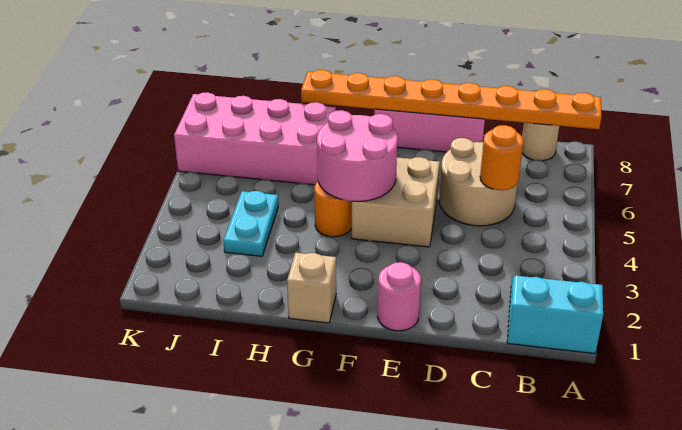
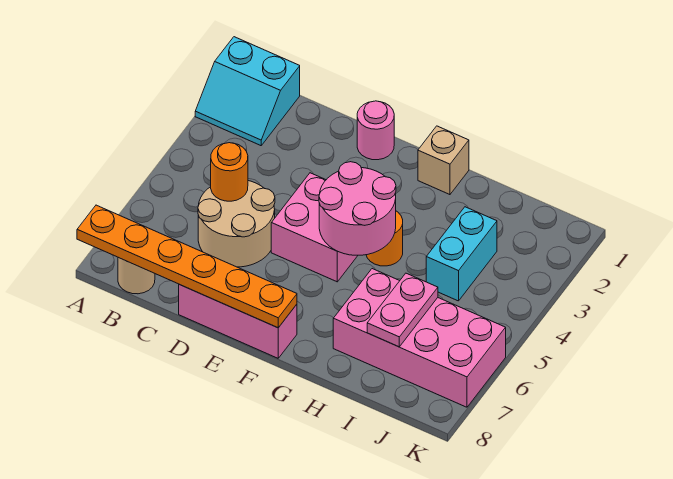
orange 1x8 plate [301,70,601,129] -> orange 1x6 plate [77,205,297,328]
tan 2x2 brick [352,157,440,247] -> pink 2x2 brick [271,173,358,282]
cyan 1x2 plate [223,191,278,256] -> cyan 1x2 brick [426,207,497,301]
none -> pink 1x2 plate [367,273,438,347]

